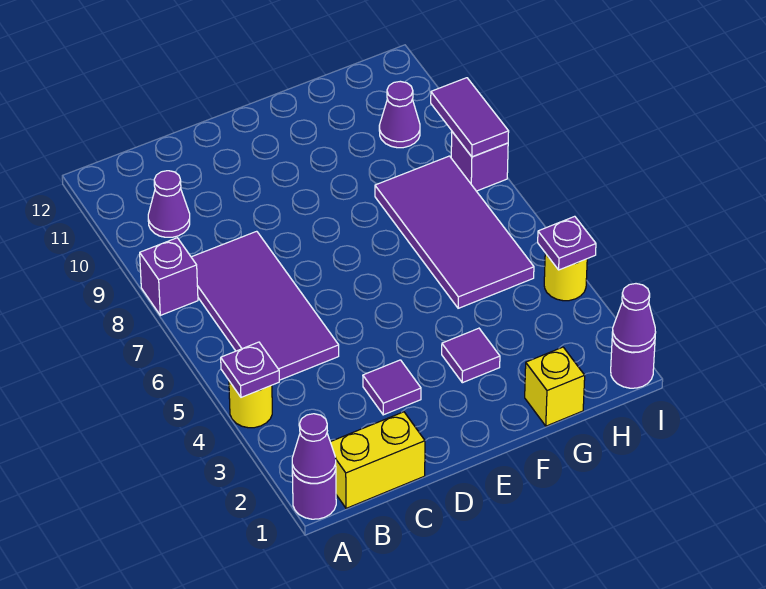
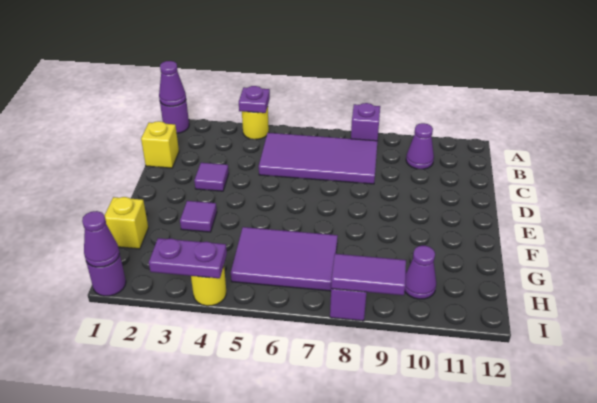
yellow 1x2 brick [331,412,425,508] -> yellow 1x1 brick [141,121,179,168]
purple 2x4 tile [375,156,534,308] -> purple 2x3 tile [231,227,338,291]
purple 1x1 plate [538,216,596,270] -> purple 1x2 plate [149,238,227,278]

